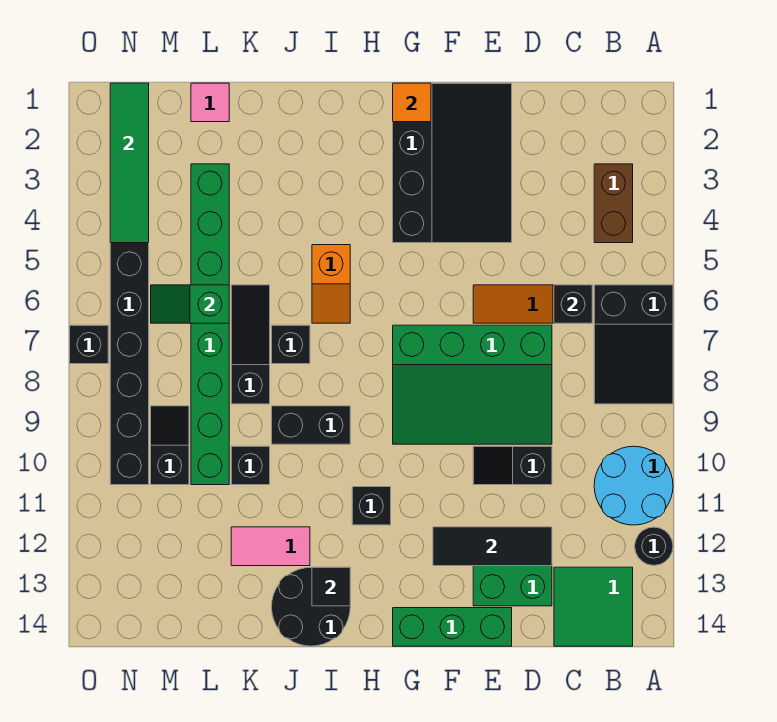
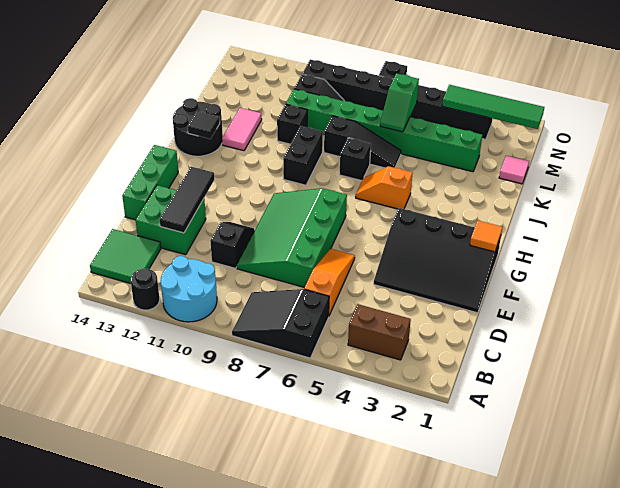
black 1x1 brick [554,285,592,323] -> none
black 1x1 brick [352,487,391,525] -> none
green 1x2 slope [151,285,229,323] -> green 1x2 slope turned to [380,73,419,132]

